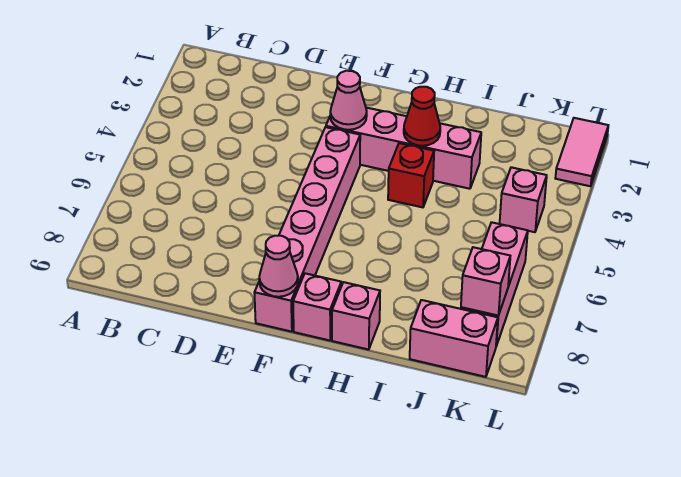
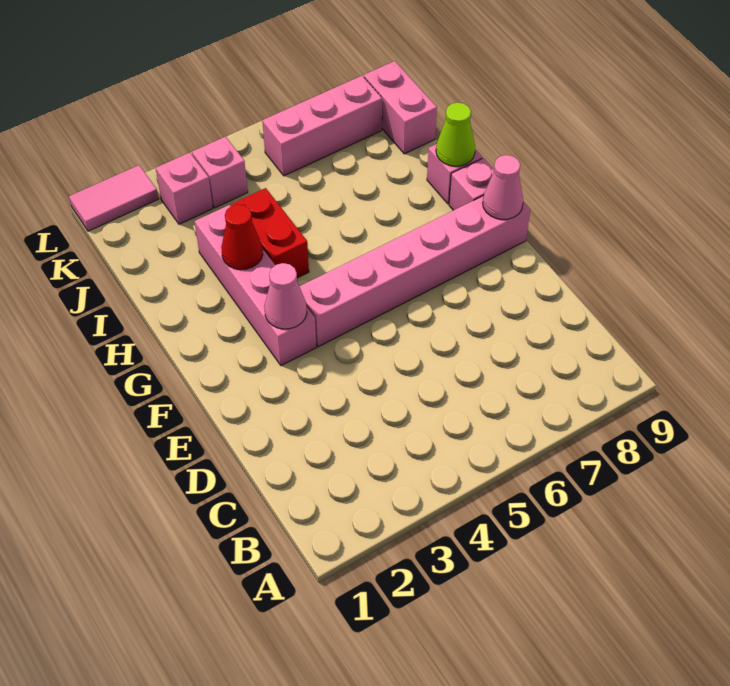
red 1x1 brick [388,143,434,207] -> red 1x2 brick [231,188,309,278]
none -> lime 1x1 cone [436,102,475,166]
pink 1x1 brick [461,247,510,316] -> pink 1x1 brick moved to [156,153,213,224]

